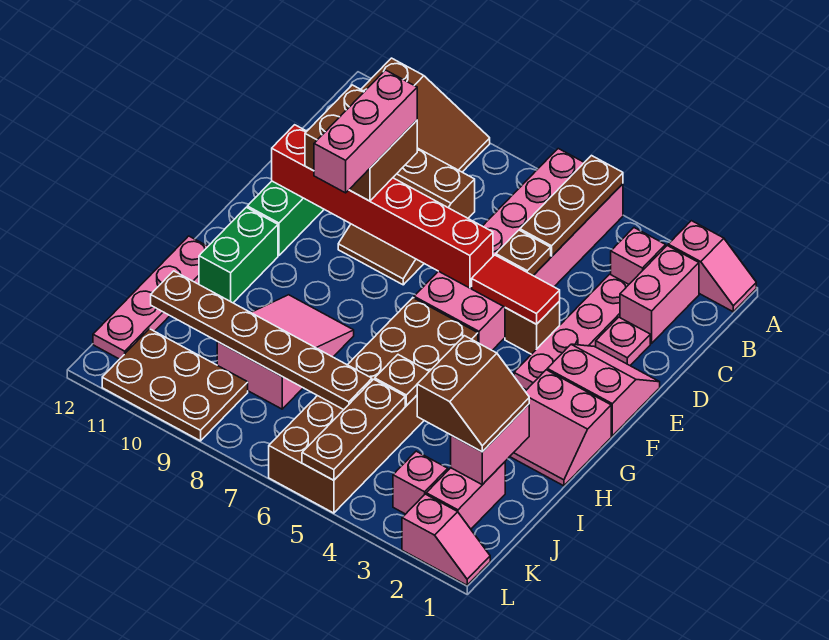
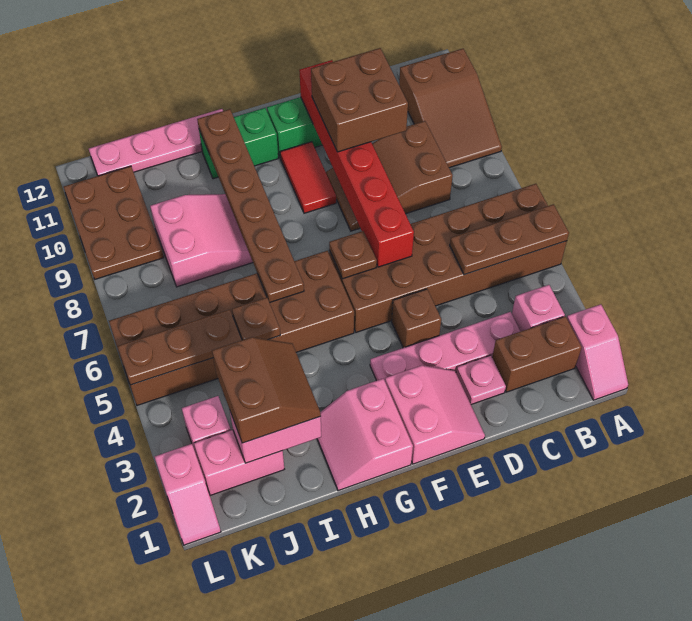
pink 2x6 brick [414,149,623,350] -> brown 2x6 brick [329,184,567,332]
pink 1x2 brick [620,246,699,343] -> brown 1x2 brick [492,316,582,392]
brown 1x1 plate [496,230,551,275] -> brown 1x1 plate moved to [329,231,377,279]
pink 1x3 brick [314,70,417,193] -> none
red 1x2 tile [472,255,560,324] -> red 1x2 tile moved to [280,142,336,213]
brown 2x2 slope [417,336,529,452] -> brown 2x2 slope turned to [212,337,321,443]
brown 1x6 plate [151,271,372,410] -> brown 1x6 plate moved to [197,109,304,303]

